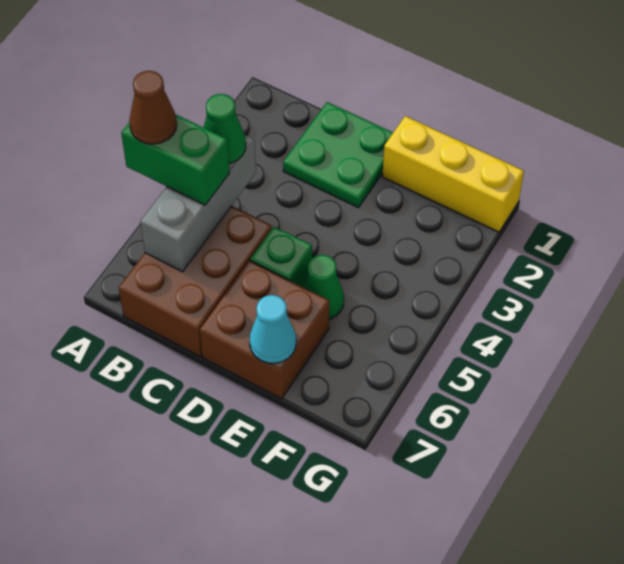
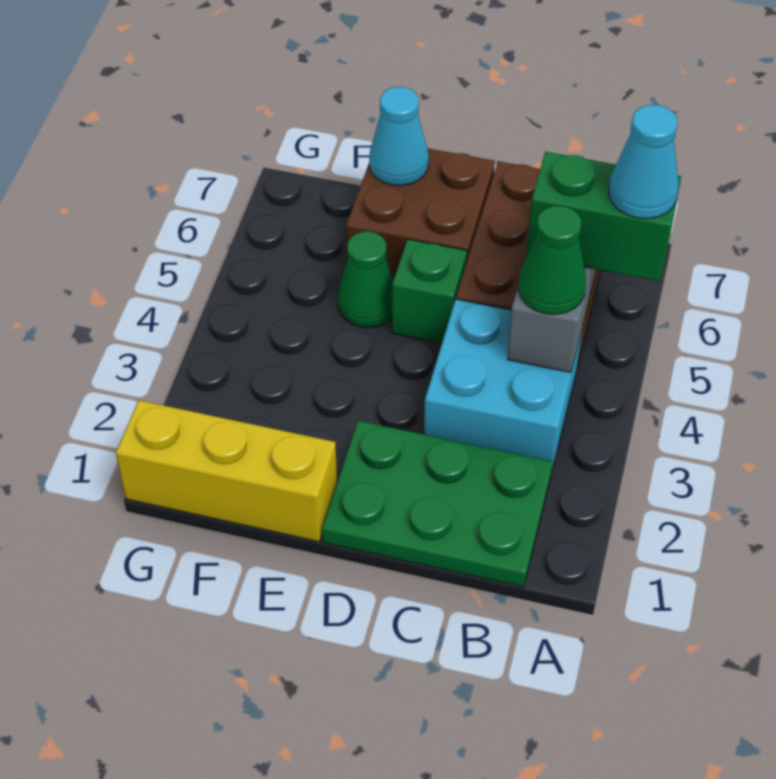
brown 1x1 cone [129,71,177,144] -> cyan 1x1 cone [609,105,678,219]
none -> cyan 2x2 brick [424,299,583,473]
green 2x2 plate [283,102,393,208] -> green 2x3 plate [322,421,553,587]

